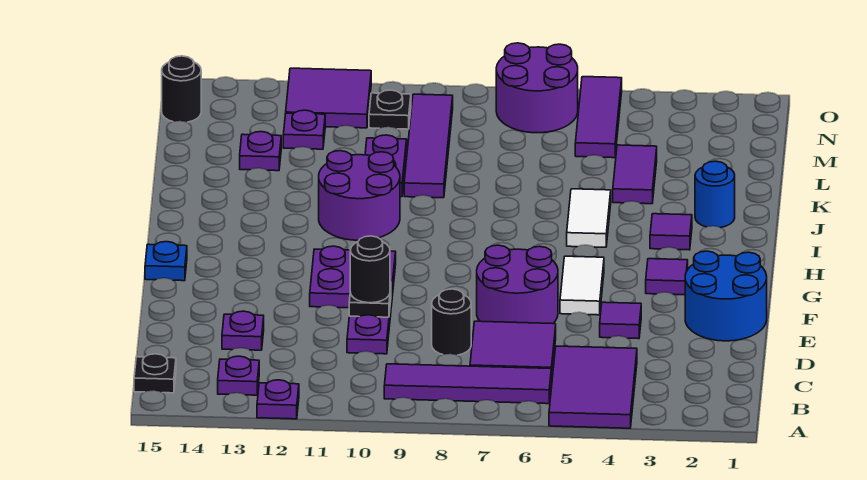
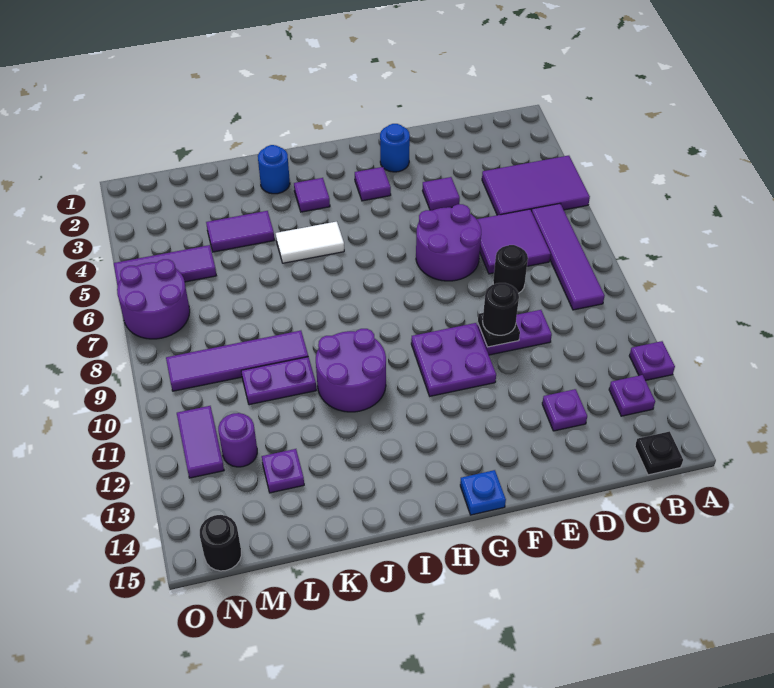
blue 2x2 round brick [685,251,767,341] -> blue 1x1 round brick [380,124,410,172]
white 1x2 tile [560,256,604,315] -> none
purple 1x1 plate [283,110,325,149] -> purple 1x1 round brick [218,413,257,467]
black 1x1 plate [369,90,411,129] -> none
purple 2x2 tile [286,68,371,128] -> purple 1x2 tile [177,406,224,478]

